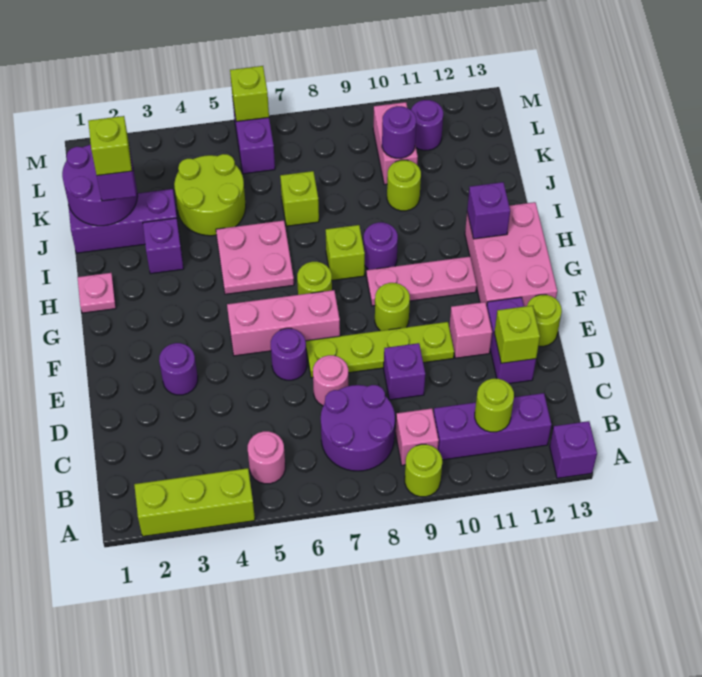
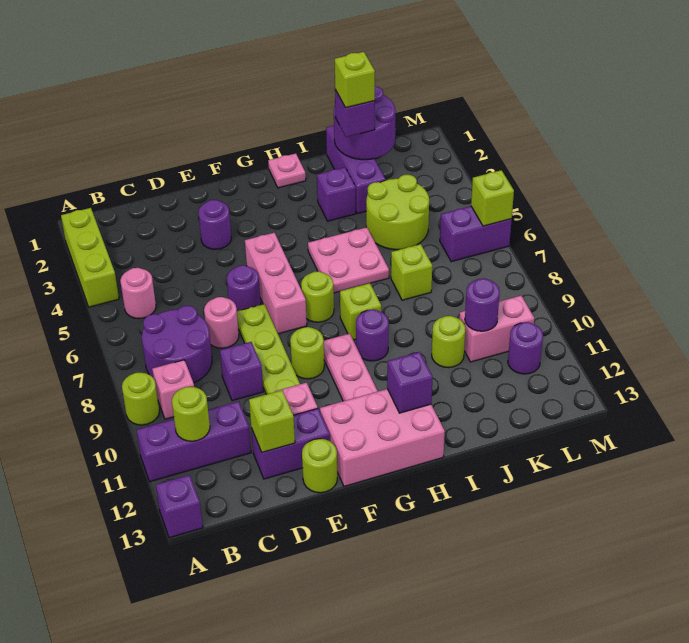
purple 1x3 brick [434,393,551,460] -> purple 1x3 brick turned to [136,401,251,482]

